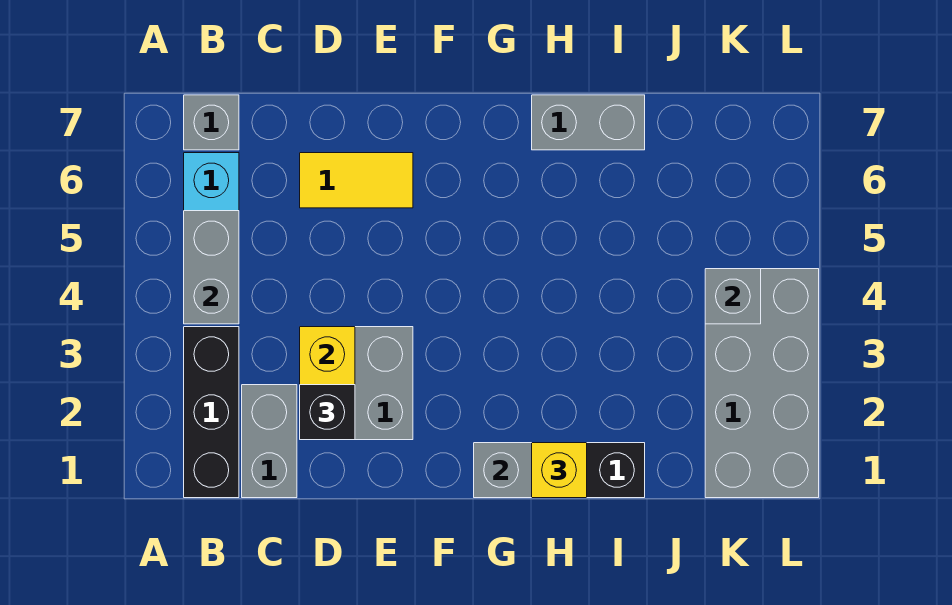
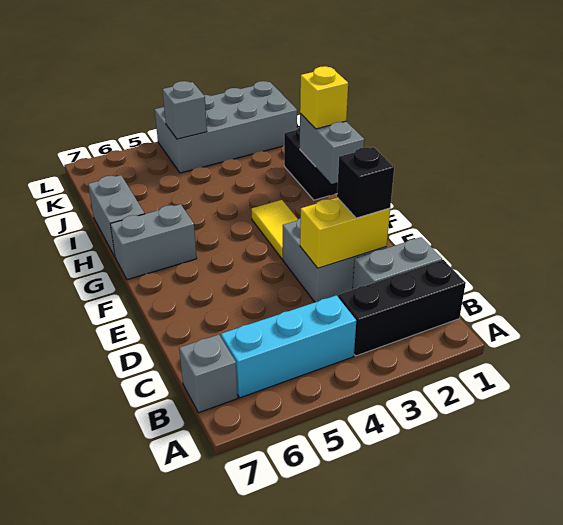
grey 1x2 brick [184,211,239,324] -> grey 1x2 brick moved to [110,204,197,280]
yellow 1x2 tile [300,153,413,208] -> yellow 1x2 tile moved to [251,200,298,259]

